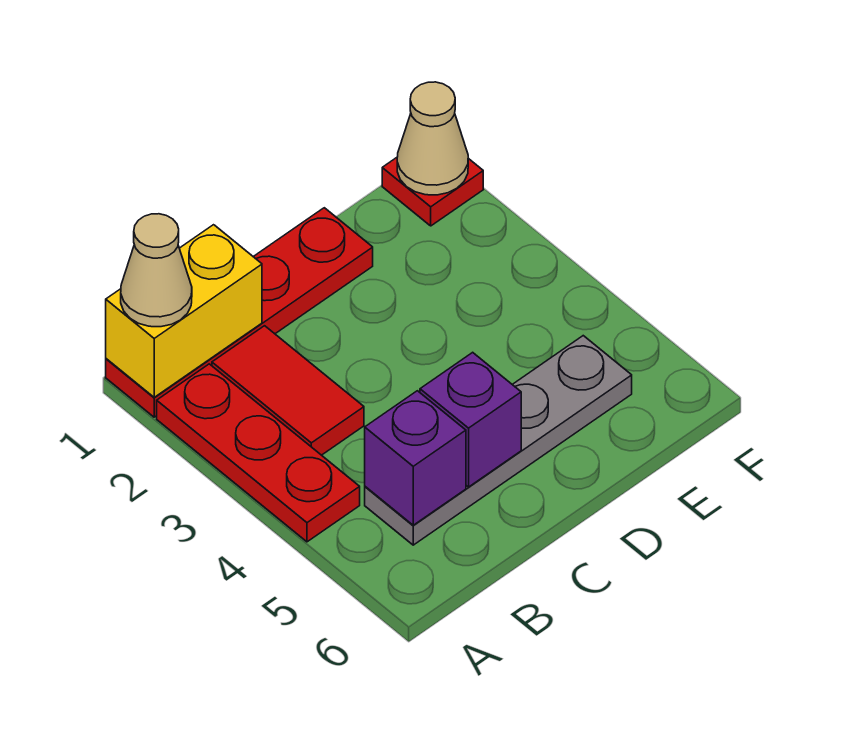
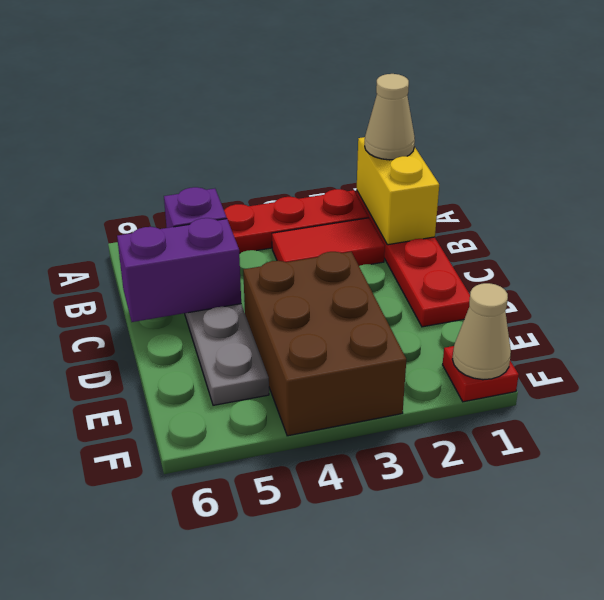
purple 1x1 brick [420,352,521,487] -> purple 1x2 brick [117,218,241,322]
none -> brown 2x3 brick [243,252,406,436]

